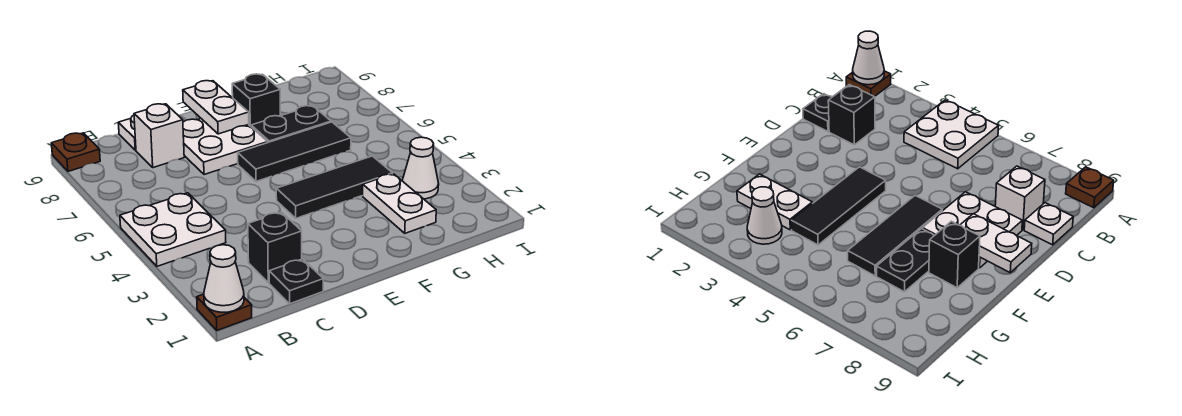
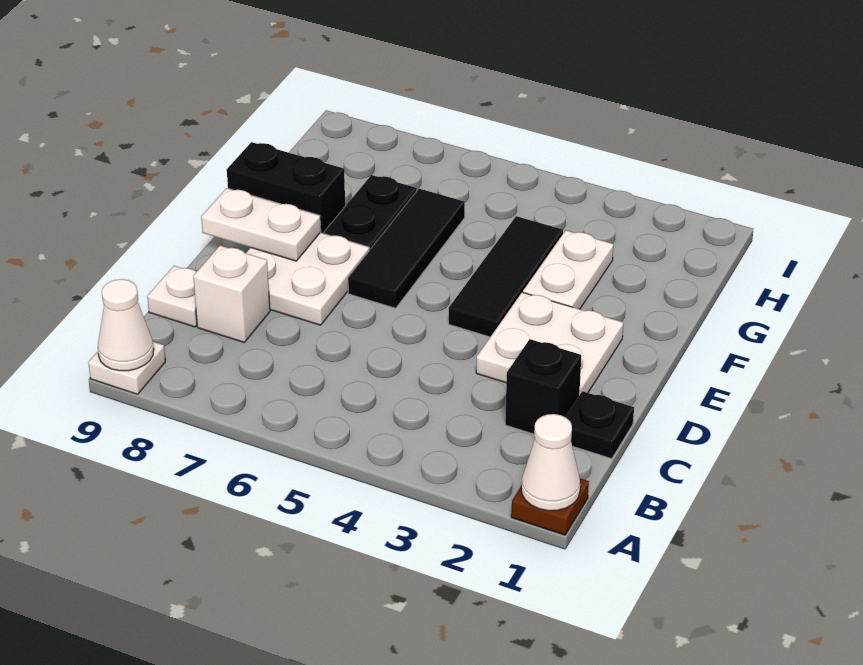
white 2x2 plate [120,193,226,266] -> white 2x2 plate moved to [476,292,623,395]
brown 1x1 plate [51,133,100,171] -> white 1x1 plate [88,342,165,394]
black 1x1 brick [232,74,280,126] -> black 1x2 brick [227,142,345,234]
white 1x2 plate [363,174,436,233] -> white 1x2 plate turned to [523,231,613,309]
white 1x1 cone [402,137,439,199] -> white 1x1 cone moved to [98,279,154,371]

